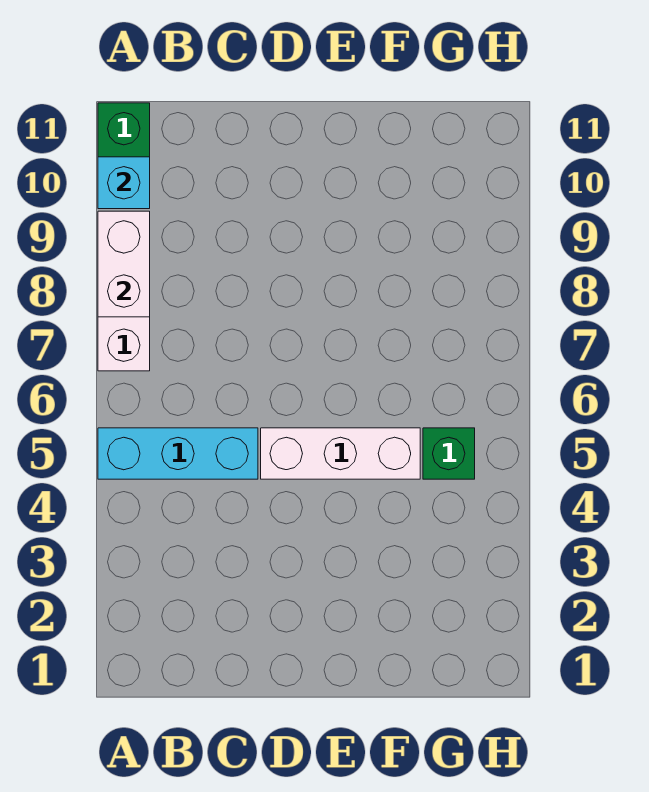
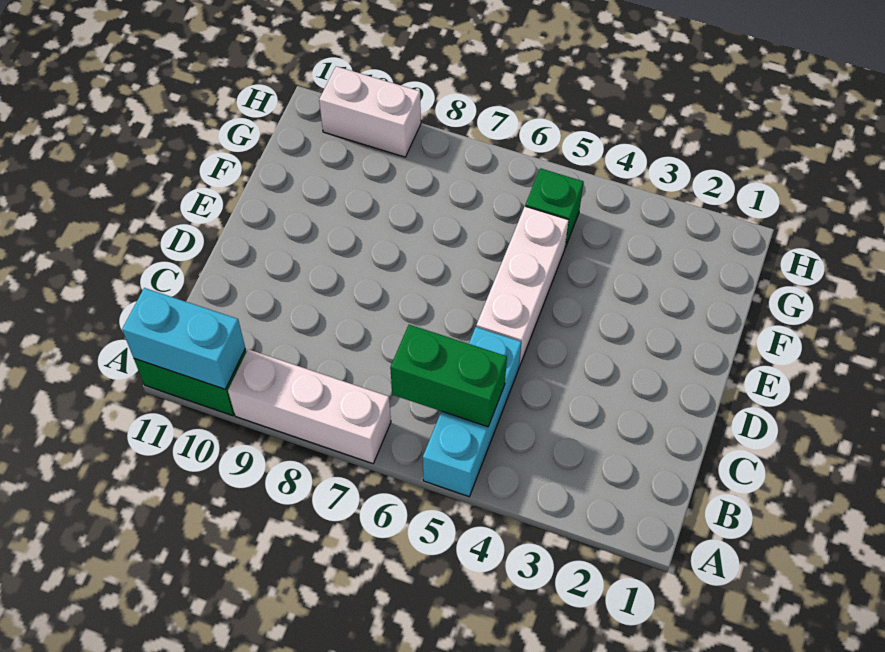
white 1x2 brick [98,211,150,317] -> white 1x2 brick moved to [319,66,421,157]
cyan 1x1 brick [98,157,150,209] -> cyan 1x2 brick [122,288,245,389]
none -> green 1x2 brick [390,325,507,427]

